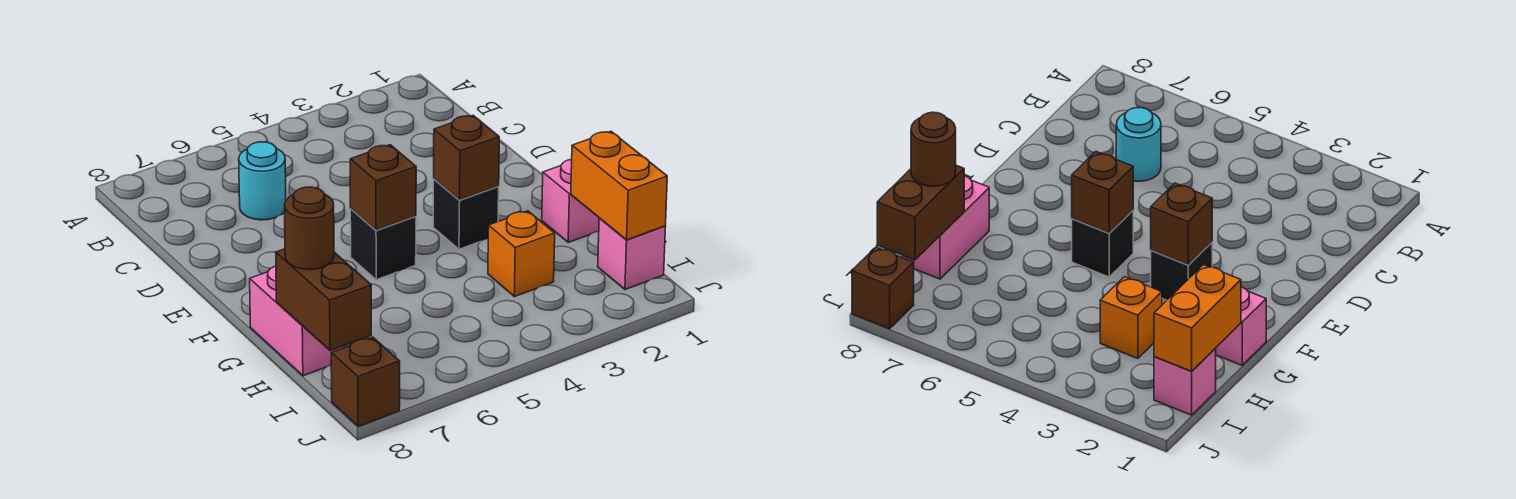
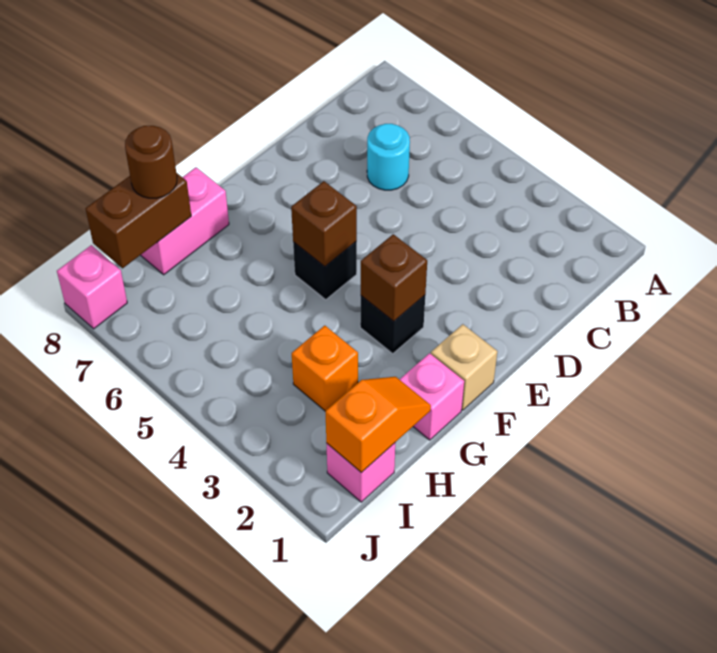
none -> tan 1x1 brick [431,324,497,410]
orange 1x2 brick [571,131,667,240] -> orange 1x2 slope [325,377,431,473]
brown 1x1 brick [331,337,400,426] -> pink 1x1 brick [57,245,127,329]

